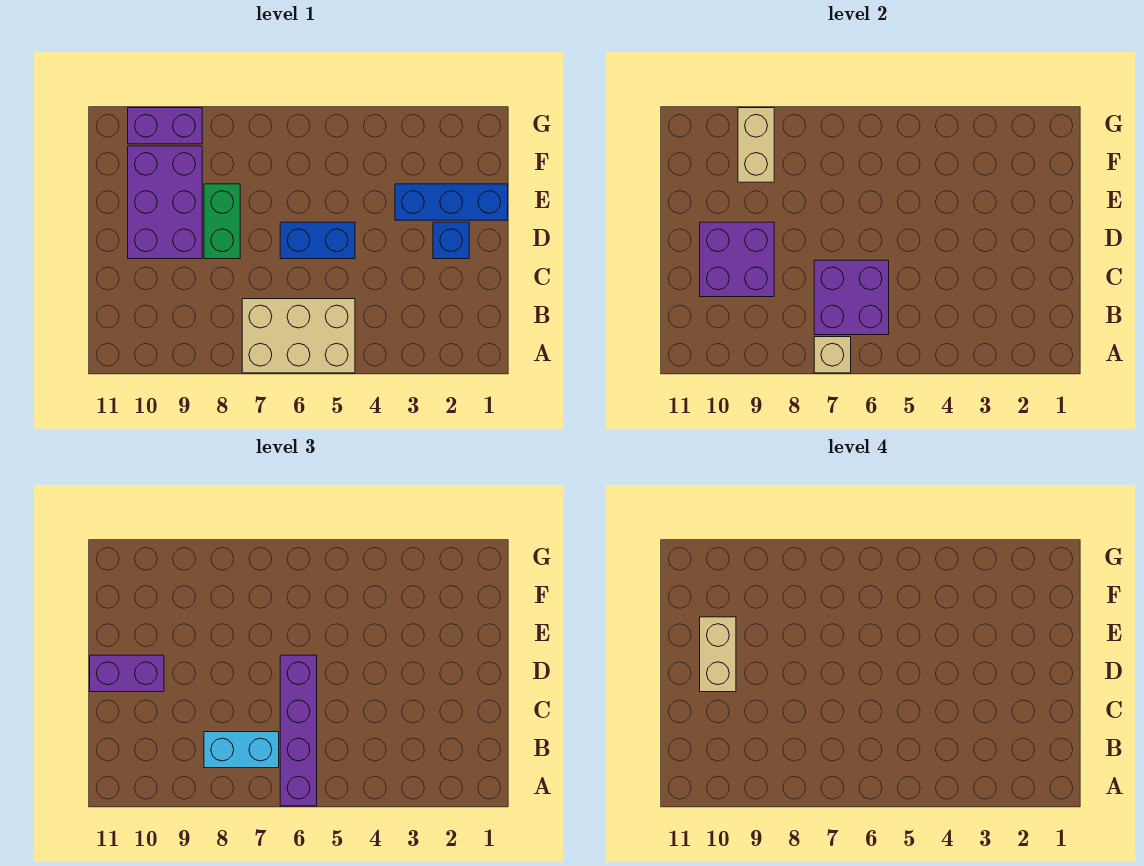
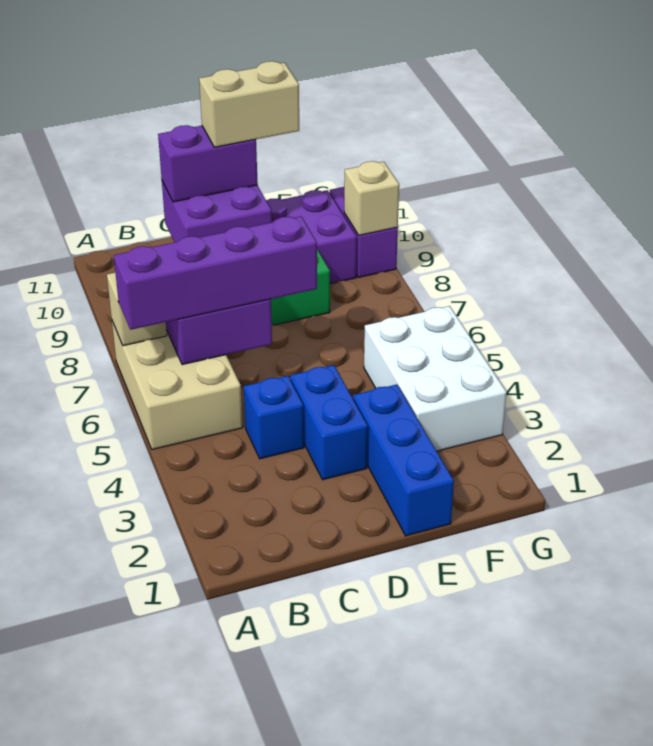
cyan 1x2 brick [204,732,279,768] -> none
blue 1x1 brick [433,222,469,259] -> blue 1x1 brick moved to [244,376,304,459]
blue 1x2 brick [280,222,355,259] -> blue 1x2 brick moved to [290,365,368,480]
purple 1x2 brick [90,655,164,692] -> purple 1x2 brick turned to [158,125,258,202]
none -> white 2x3 brick [364,306,507,451]
tan 1x2 brick [738,108,774,182] -> tan 1x1 brick [344,161,399,235]

